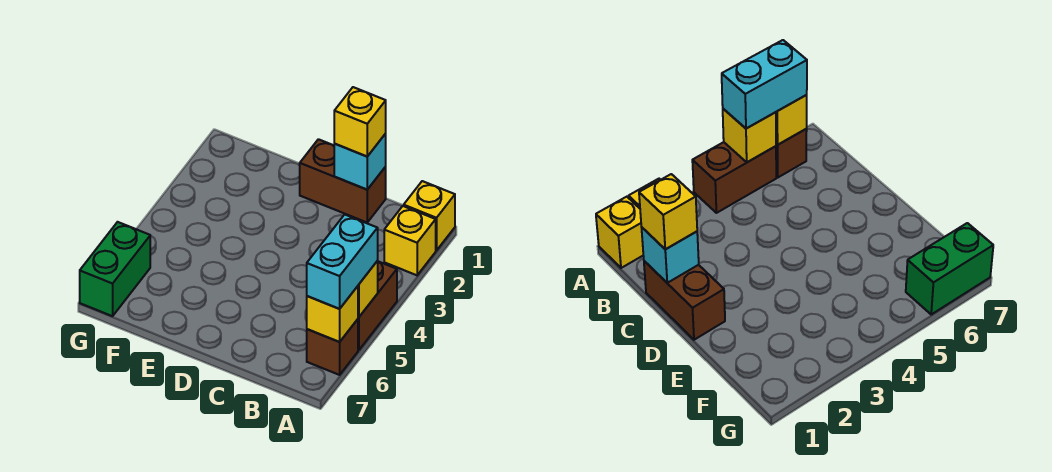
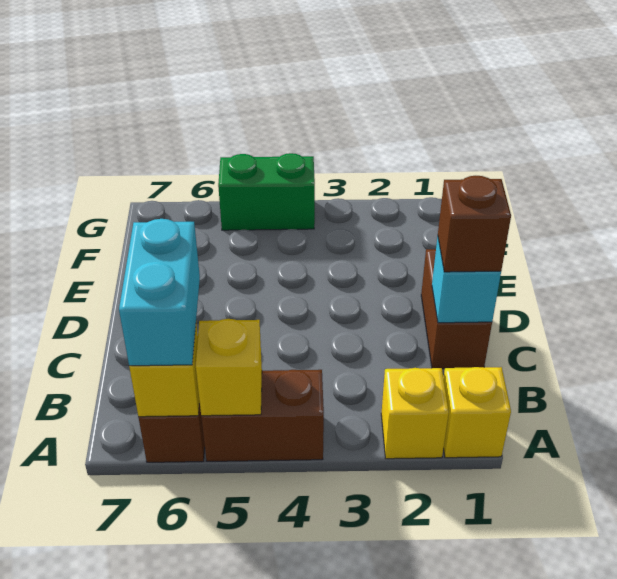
cyan 1x2 brick [307,215,378,309] -> cyan 1x2 brick turned to [119,219,200,366]
yellow 1x1 brick [334,87,386,156] -> brown 1x1 brick [438,176,511,272]
green 1x2 brick [80,222,150,316] -> green 1x2 brick moved to [218,153,315,230]

